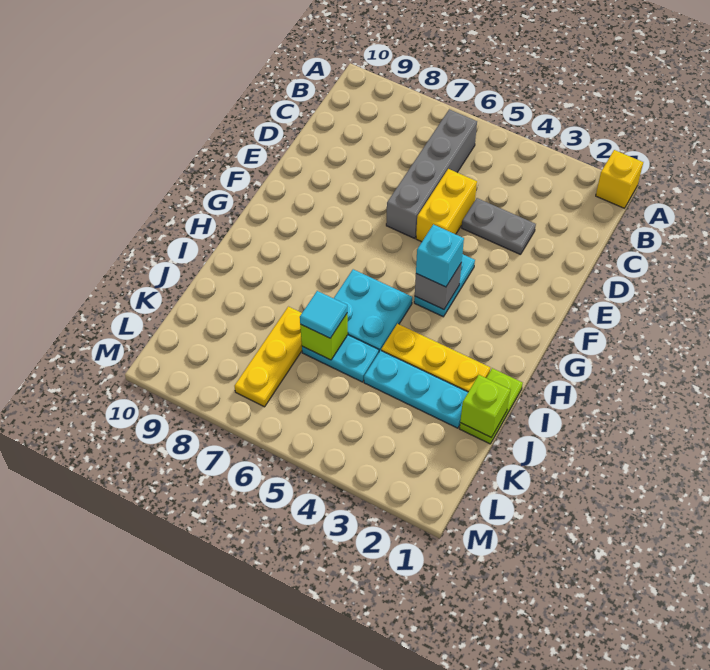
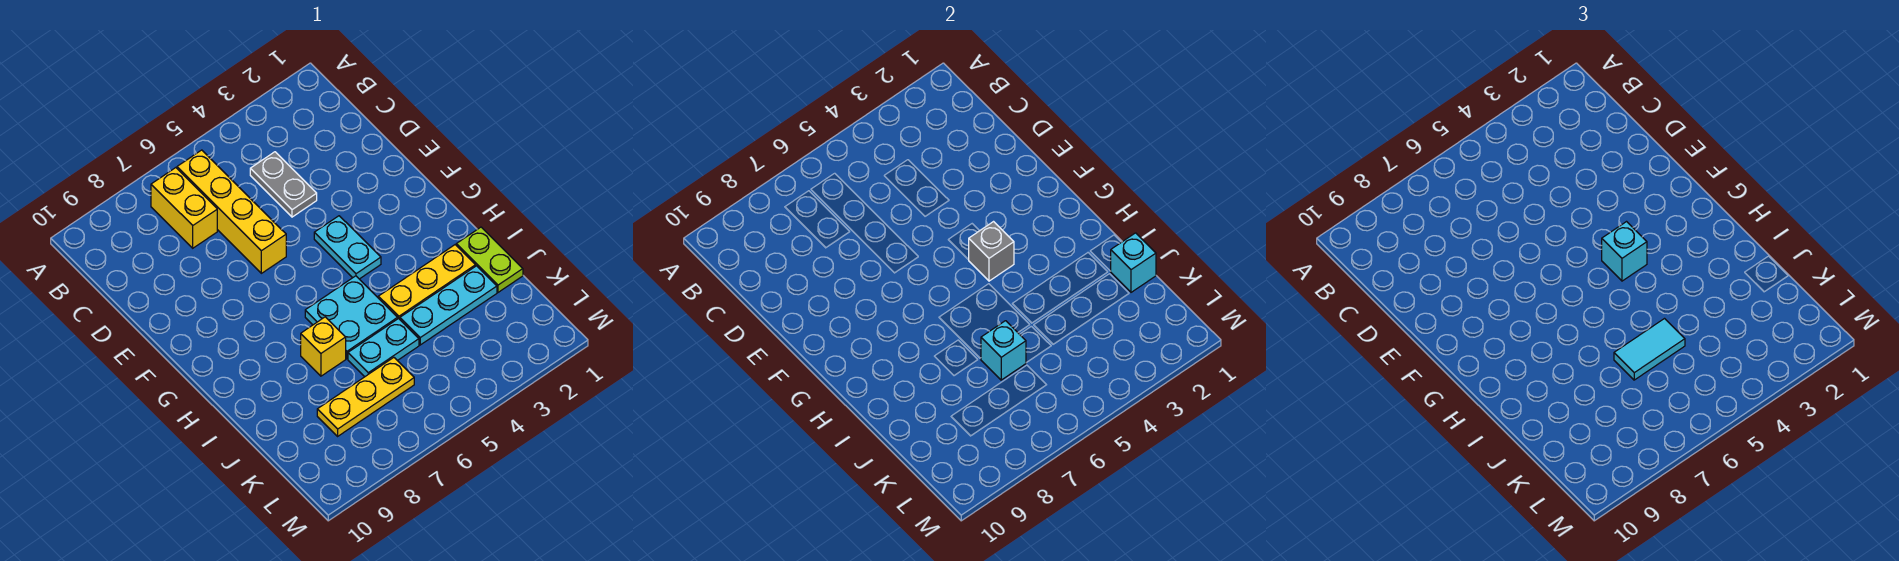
yellow 1x1 brick [596,150,643,208] -> yellow 1x1 brick moved to [301,317,346,376]
grey 1x4 brick [386,109,477,238] -> yellow 1x4 brick [177,150,286,273]
grey 1x2 plate [462,198,536,255] -> grey 1x2 plate turned to [250,152,317,217]
yellow 1x2 brick [416,169,477,242] -> yellow 1x2 brick moved to [151,168,217,248]
lime 1x1 brick [460,375,510,437] -> cyan 1x1 brick [1111,233,1156,292]
lime 1x1 brick [300,314,348,360] -> cyan 1x1 brick [981,321,1026,380]
cyan 1x1 tile [300,291,347,338] -> cyan 1x2 tile [1614,319,1685,380]
yellow 1x3 plate [235,307,302,407] -> yellow 1x3 plate turned to [317,358,414,436]

